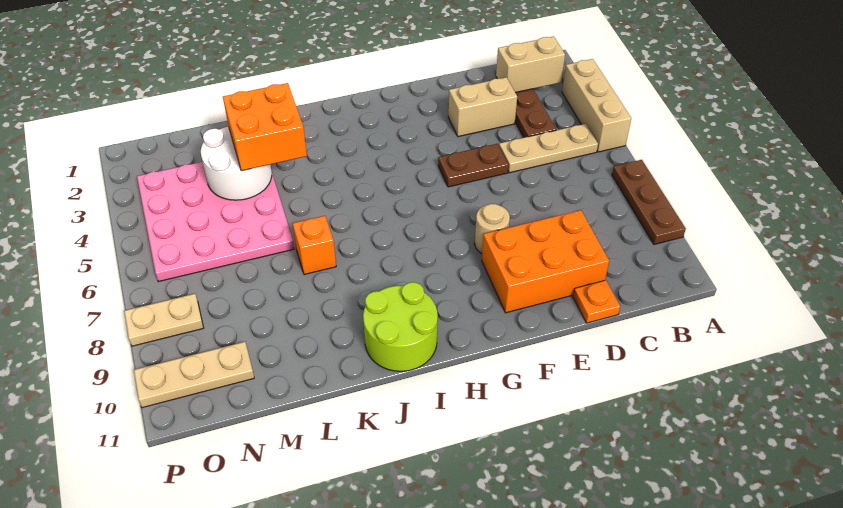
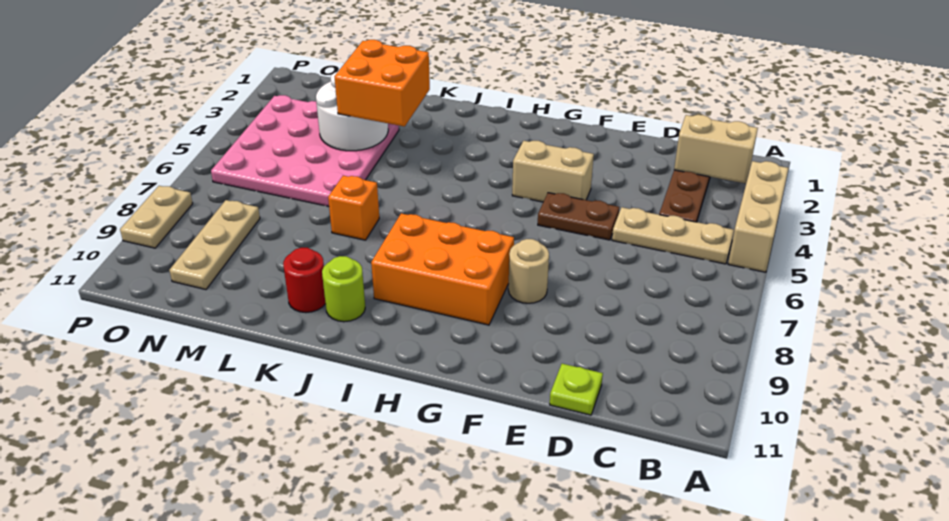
brown 1x3 plate [612,160,686,244] -> none
tan 1x2 brick [448,77,517,137] -> tan 1x2 brick moved to [512,141,594,202]
orange 2x3 brick [482,210,609,313] -> orange 2x3 brick moved to [371,213,514,325]
orange 1x1 plate [573,280,620,323] -> lime 1x1 plate [550,364,603,415]
lime 2x2 round brick [363,282,438,371] -> lime 1x1 round brick [322,256,365,322]
none -> red 1x1 round brick [283,248,326,313]
tan 1x3 plate [134,342,254,408] -> tan 1x3 plate turned to [169,200,260,289]
tan 1x2 plate [124,294,203,346] -> tan 1x2 plate turned to [120,186,193,248]

